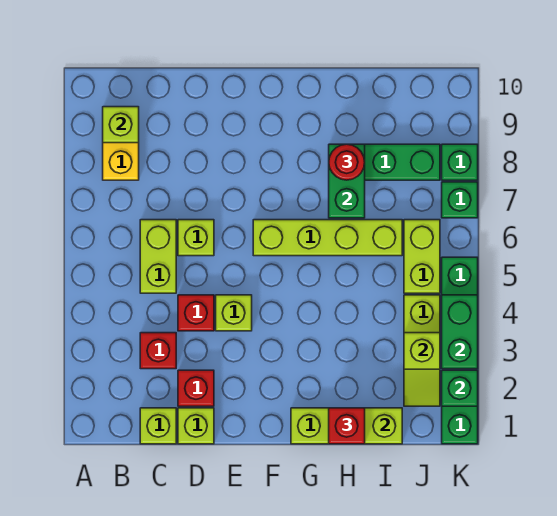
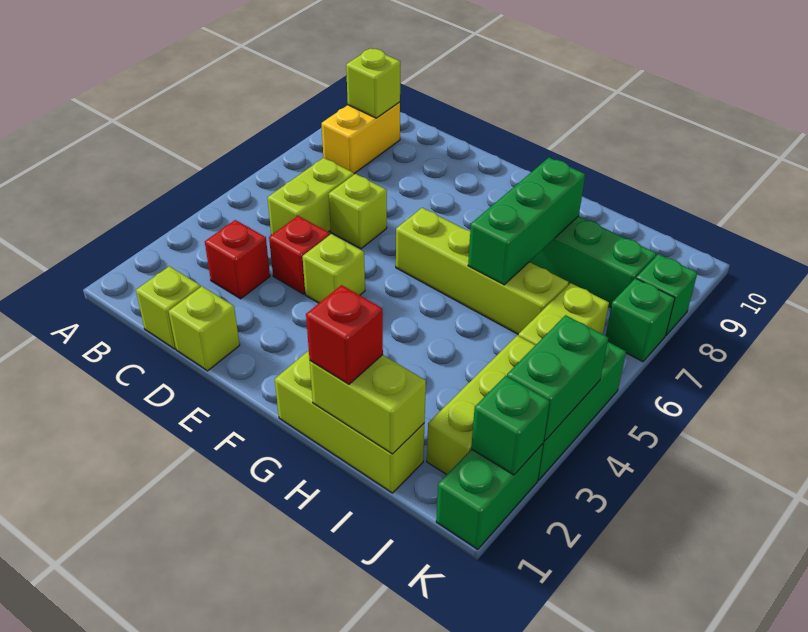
red 1x1 brick [178,370,214,406] -> none
green 1x2 brick [329,144,365,218] -> green 1x3 brick [468,158,585,285]
red 1x1 round brick [329,144,365,180] -> none
lime 1x2 slope [404,333,440,406] -> none

